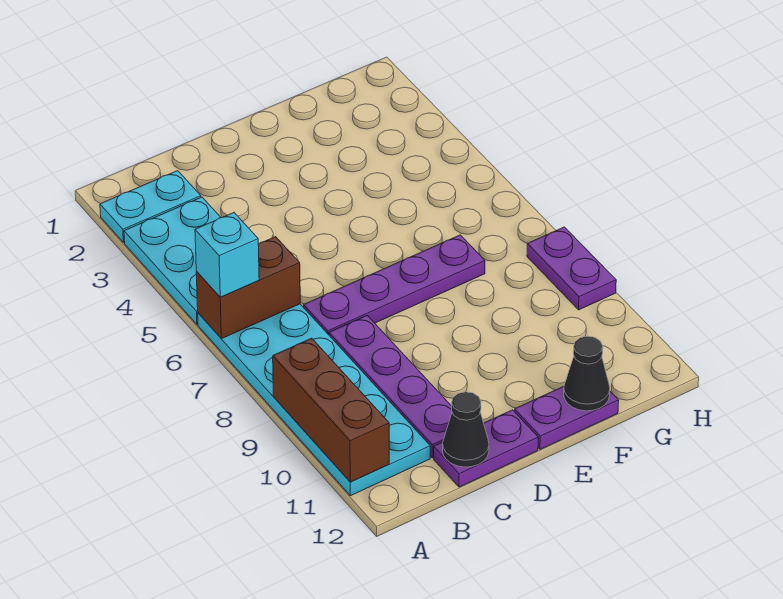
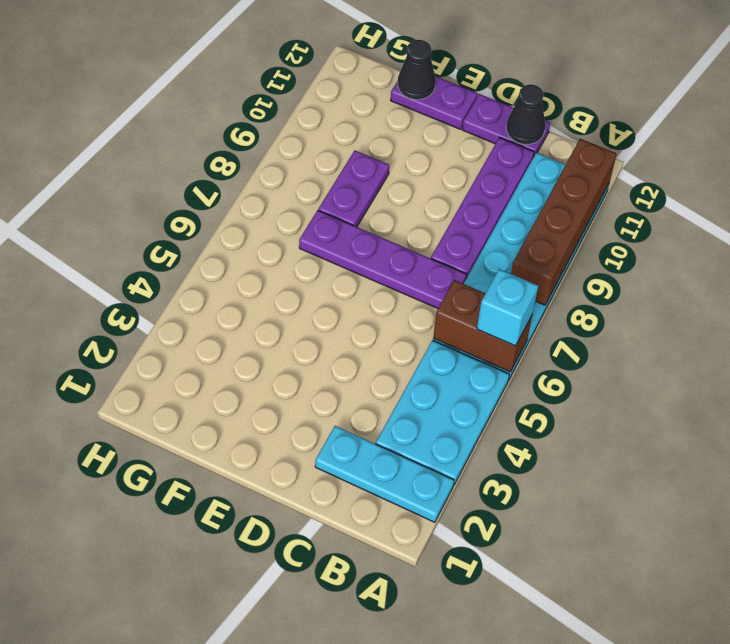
cyan 1x2 plate [100,171,201,243] -> cyan 1x3 plate [315,426,454,522]
brown 1x3 brick [273,338,389,482] -> brown 1x4 brick [511,139,616,305]
purple 1x2 plate [527,227,616,310] -> purple 1x2 plate moved to [318,151,389,227]

